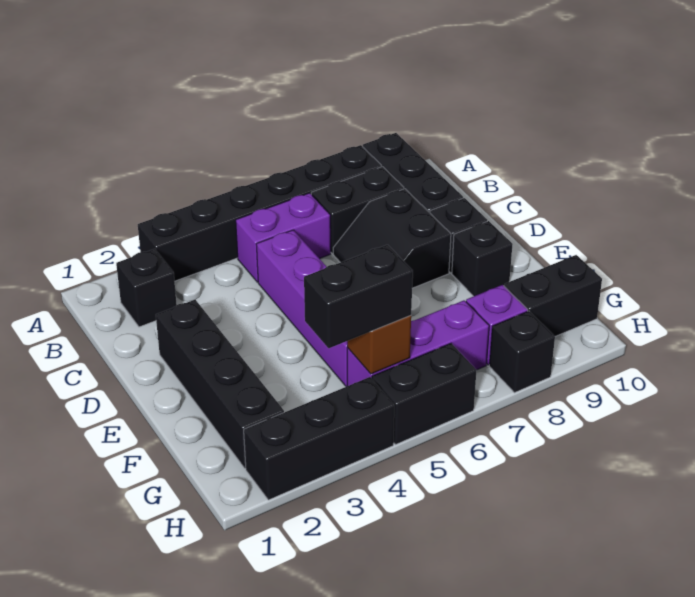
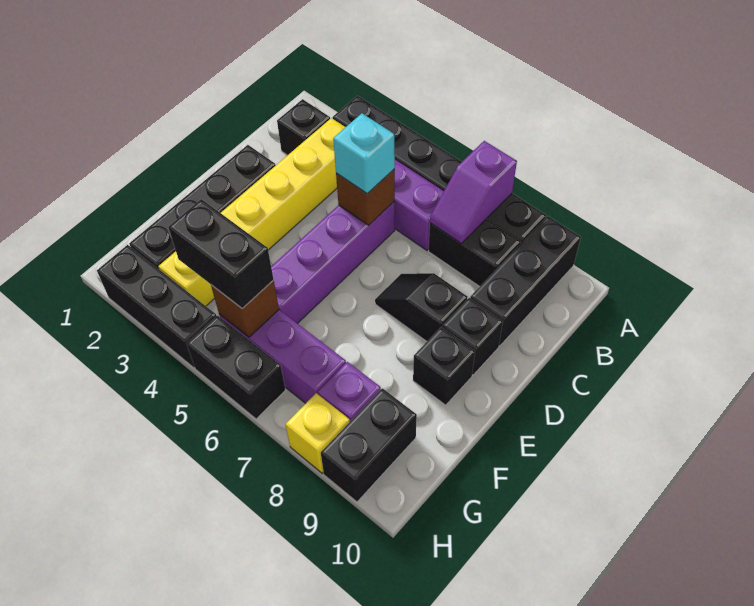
none -> purple 1x2 slope [430,141,517,243]
none -> yellow 1x6 brick [158,118,345,306]
none -> brown 1x1 brick [336,169,395,226]
none -> cyan 1x1 brick [333,113,395,194]
black 2x2 slope [333,189,451,288] -> black 1x2 slope [375,273,467,341]
black 1x2 brick [504,255,602,336] -> black 1x2 brick turned to [321,388,417,502]
black 1x1 brick [489,311,555,393] -> yellow 1x1 brick [285,393,350,473]

